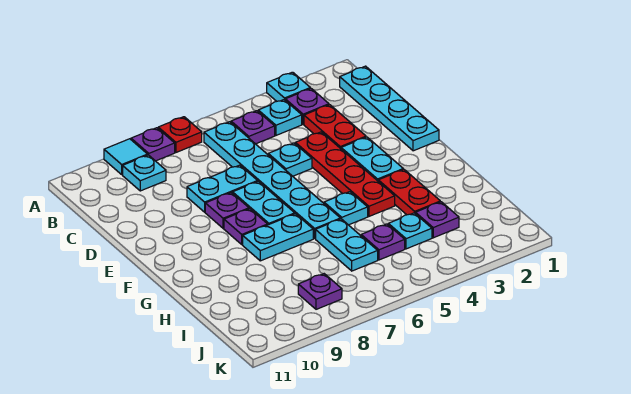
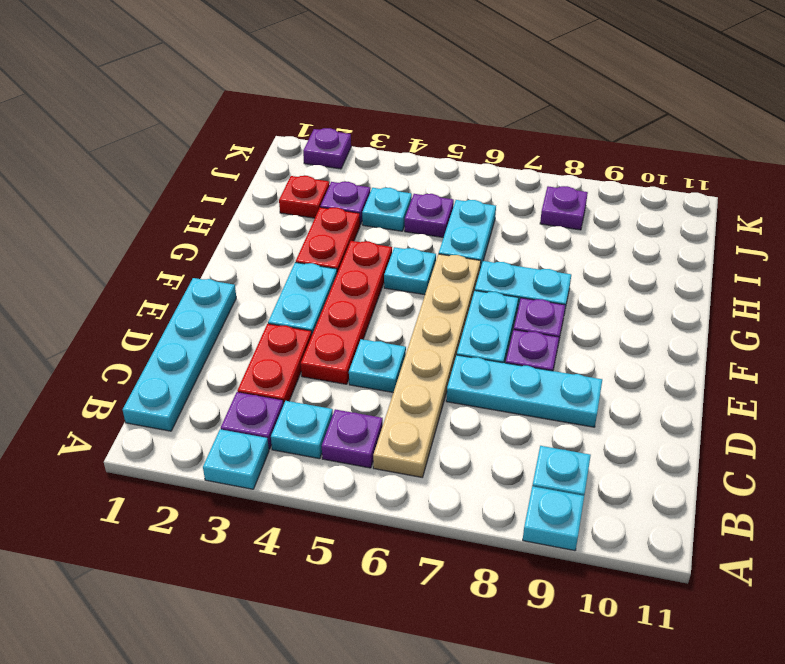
red 1x1 plate [158,117,202,152] -> red 1x1 plate moved to [279,176,330,218]
purple 1x1 plate [131,128,175,161] -> purple 1x1 plate moved to [303,128,351,169]
cyan 1x1 tile [104,139,147,175] -> cyan 1x1 plate [523,486,584,551]
cyan 1x6 plate [204,122,340,238] -> tan 1x6 plate [373,254,481,477]
cyan 1x2 plate [187,165,258,212] -> cyan 1x3 plate [446,355,602,427]

